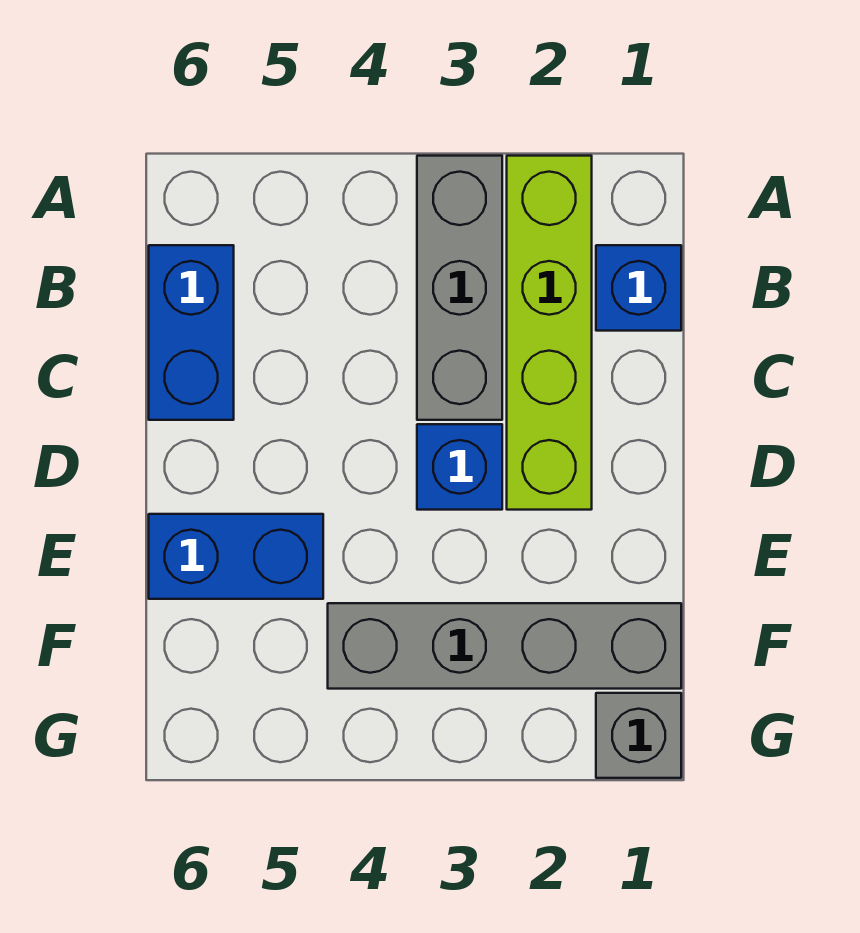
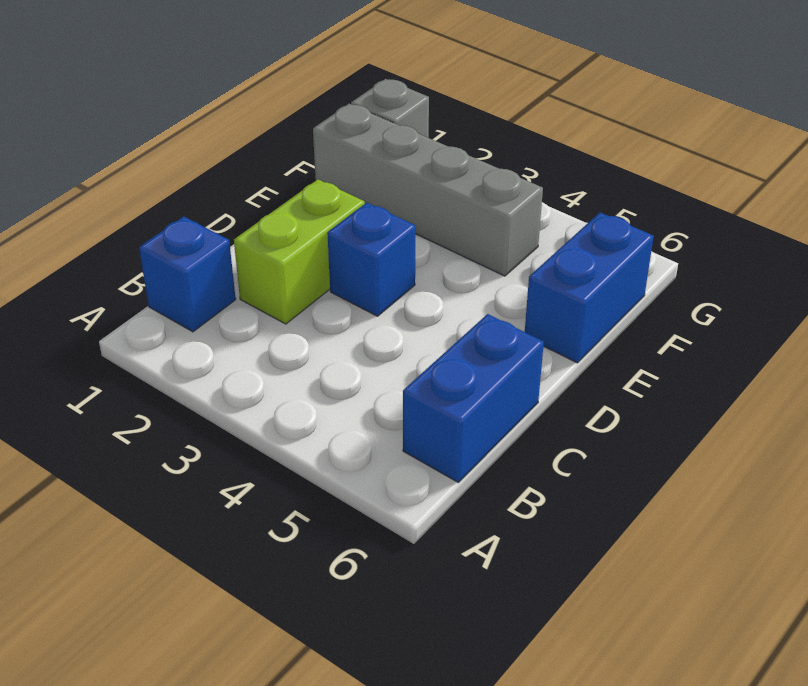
lime 1x4 brick [507,156,592,510] -> lime 1x2 brick [234,179,365,324]
grey 1x3 brick [417,156,502,420] -> none
blue 1x2 brick [149,514,323,599] -> blue 1x2 brick turned to [525,213,654,363]

